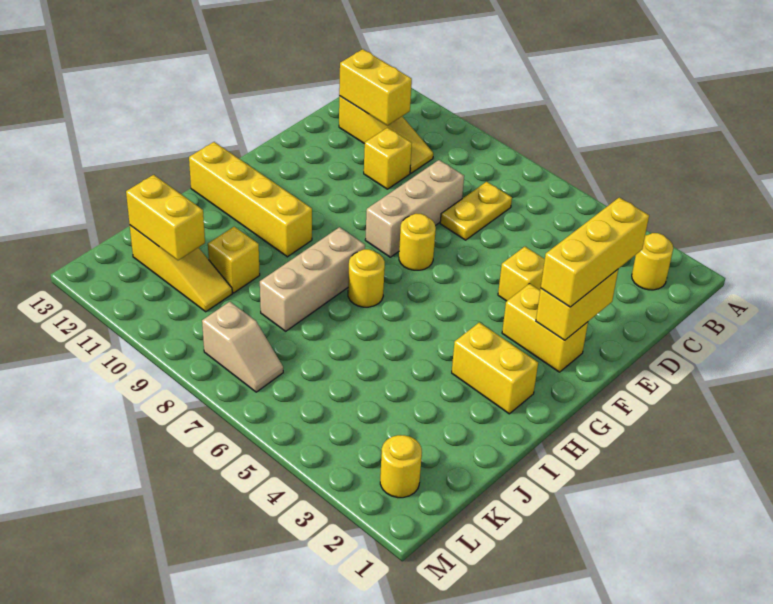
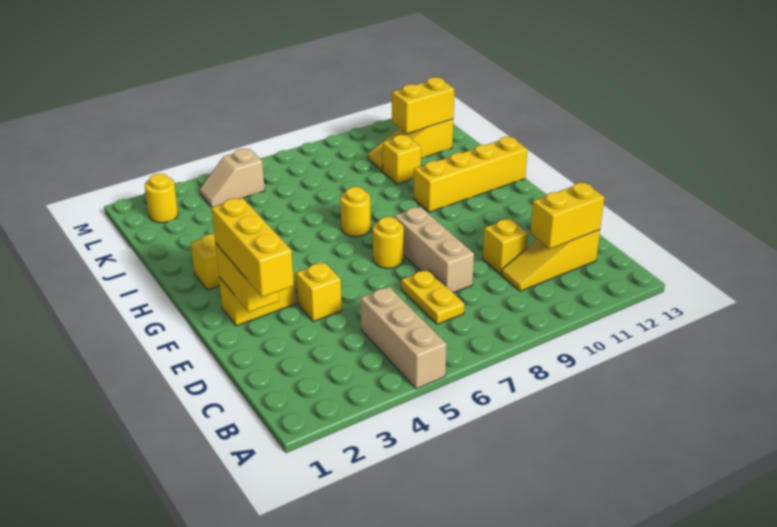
yellow 1x1 round brick [632,233,673,290] -> none
tan 1x3 brick [260,227,365,331] -> tan 1x3 brick moved to [361,287,447,389]
tan 1x2 slope [202,302,283,392] -> tan 1x2 slope moved to [200,149,265,207]

